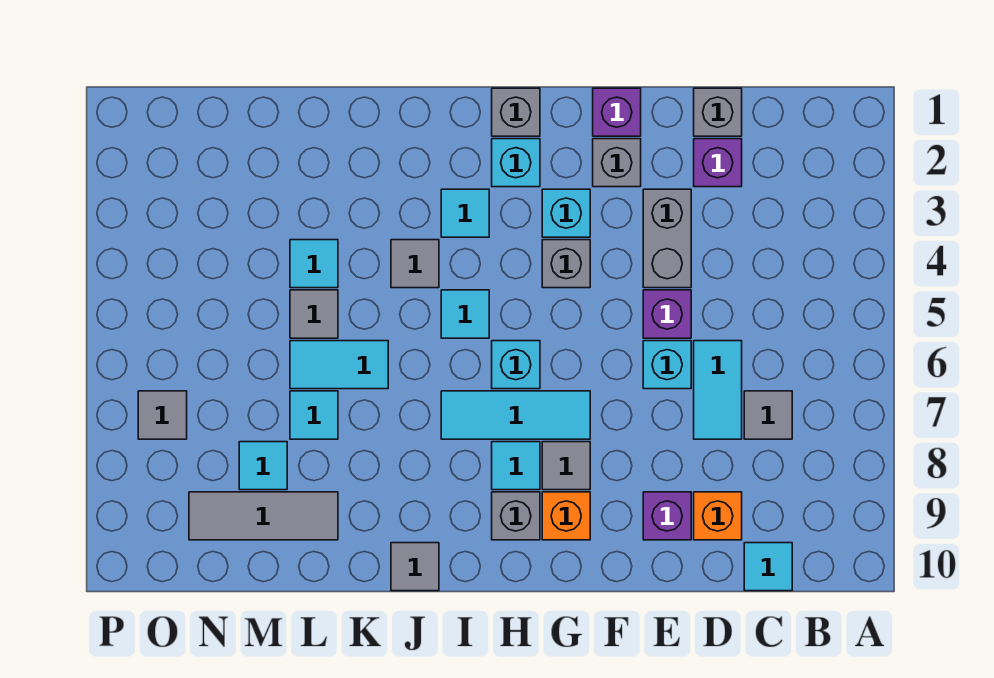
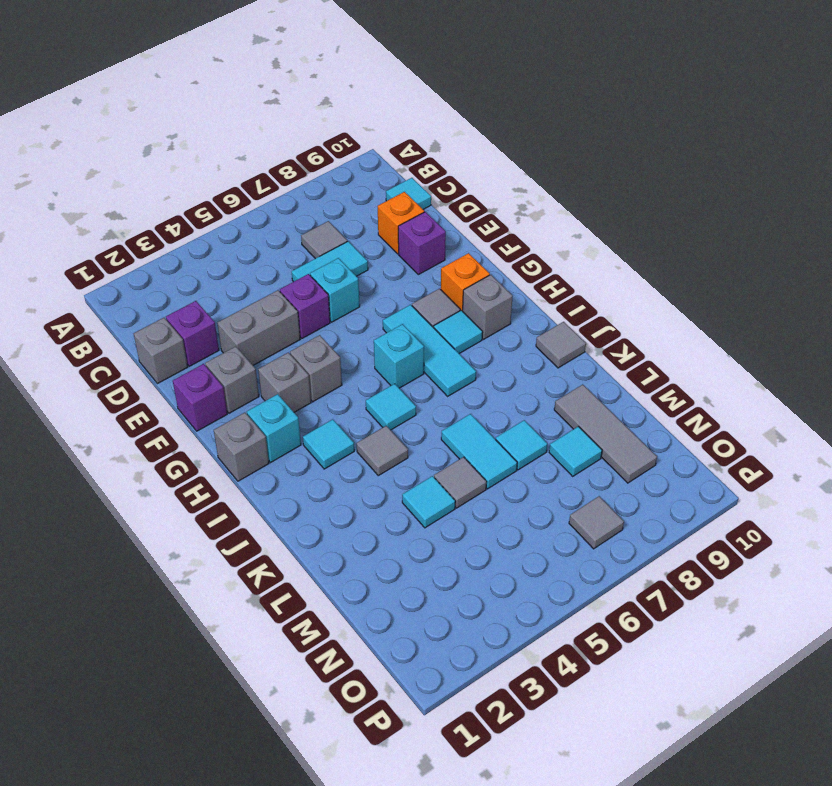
cyan 1x1 brick [542,189,590,237] -> grey 1x1 brick [258,352,311,412]

